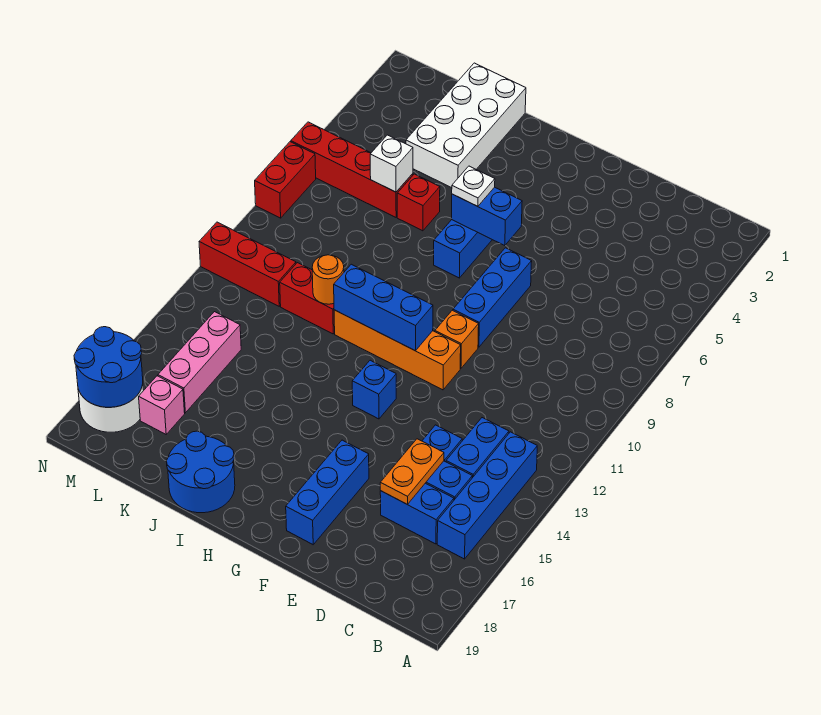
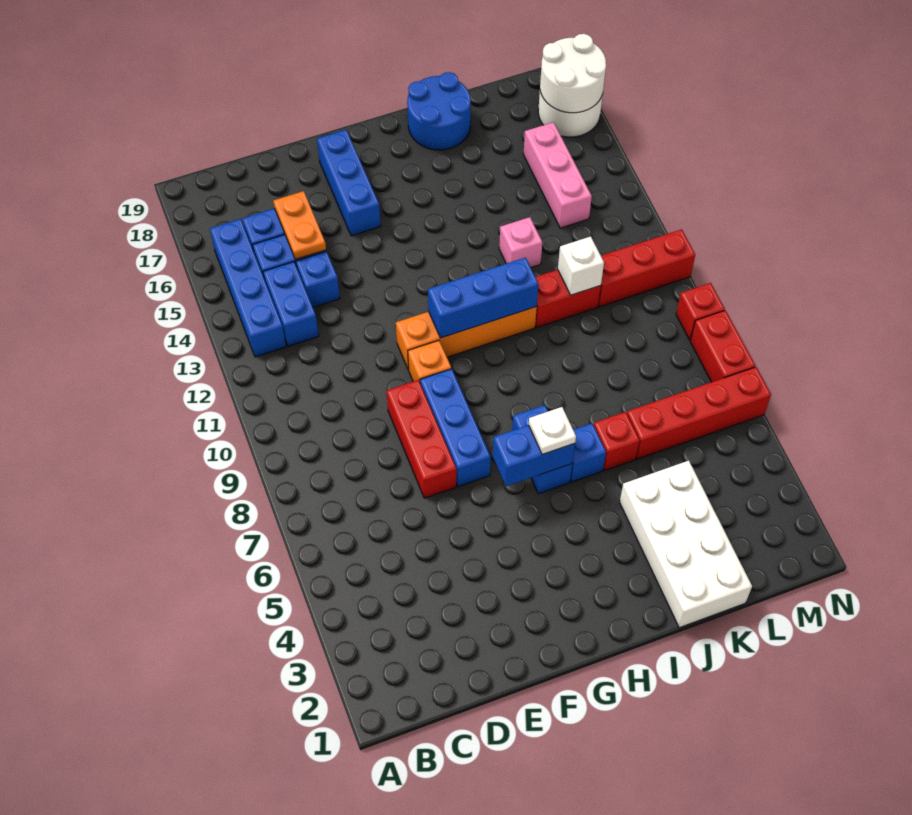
none -> red 1x3 brick [387,380,456,498]
blue 1x1 brick [352,360,396,419] -> blue 1x1 brick moved to [570,423,606,482]
orange 1x1 round brick [312,255,344,304] -> none
white 1x1 brick [370,135,413,192] -> white 1x1 brick moved to [558,236,604,295]
pink 1x1 brick [139,376,185,434] -> pink 1x1 brick moved to [499,217,542,267]
blue 2x2 round brick [74,327,143,407] -> white 2x2 round brick [540,34,606,113]
none -> red 1x1 brick [676,283,725,340]

